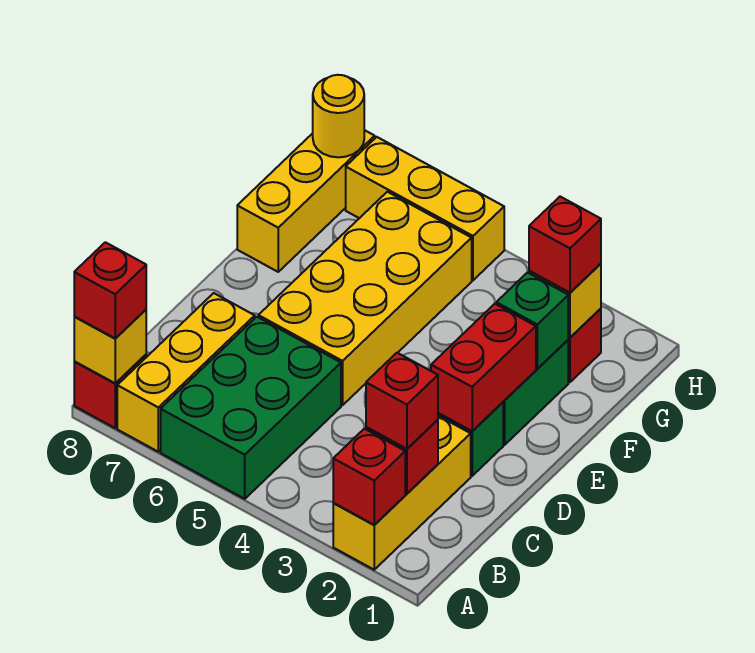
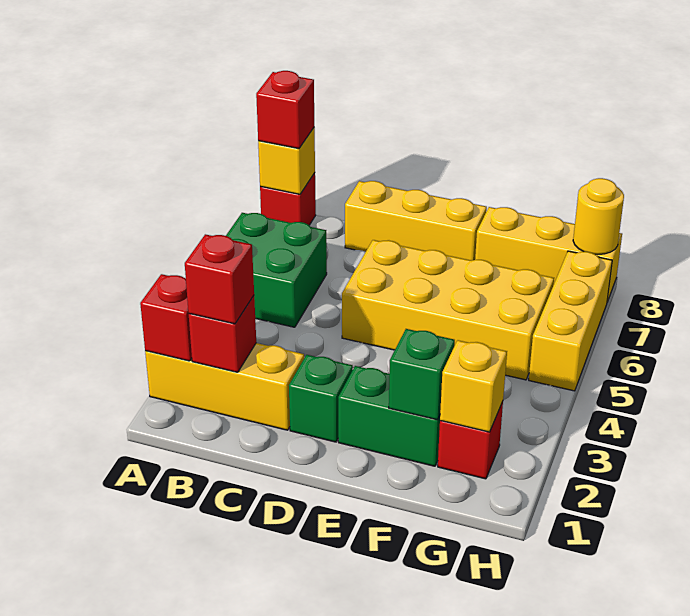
green 2x3 brick [161,317,341,499] -> green 2x2 brick [226,213,327,327]
yellow 1x3 brick [117,293,255,452] -> yellow 1x3 brick moved to [345,181,487,261]
red 1x2 brick [431,304,536,431] -> none
red 1x1 brick [529,197,601,293] -> none

